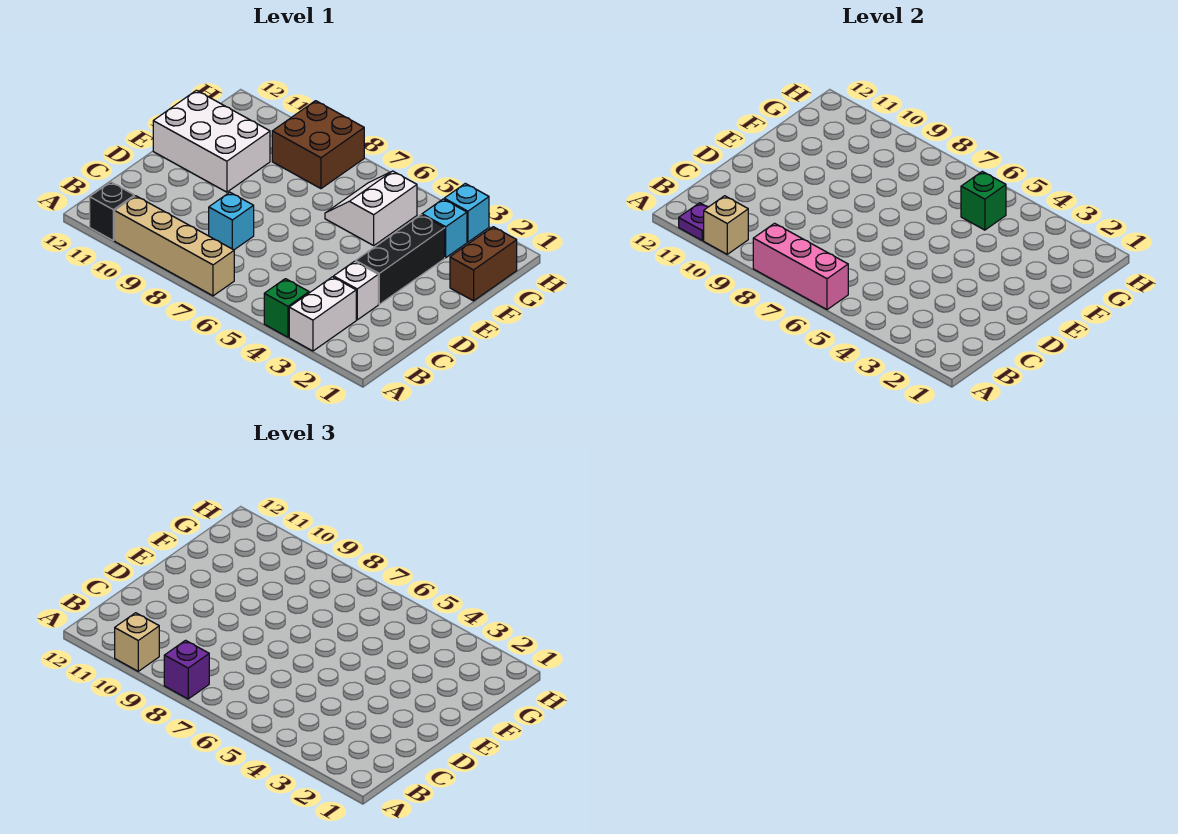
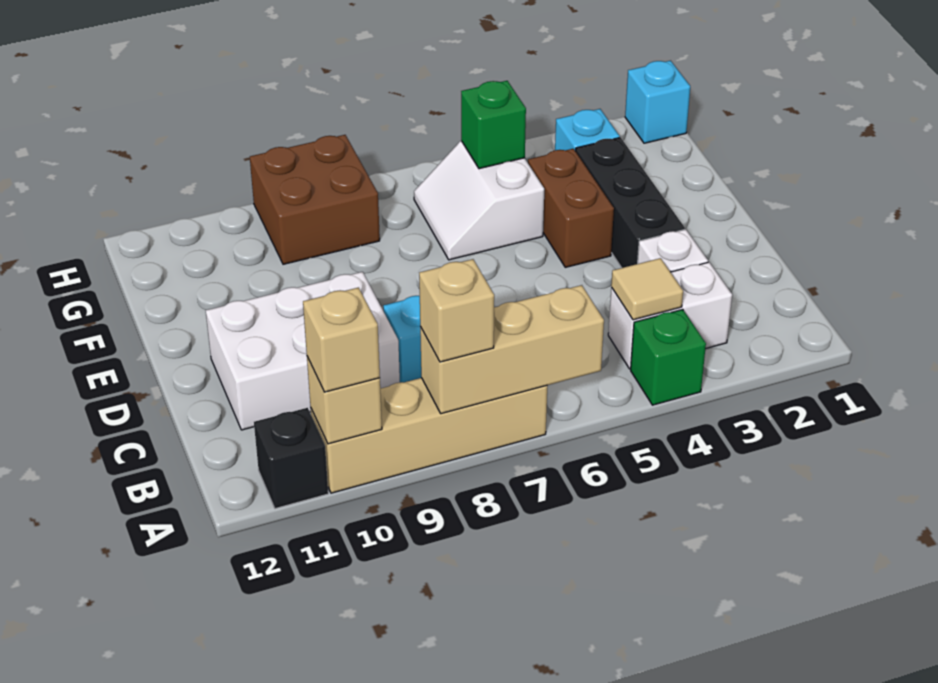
white 1x2 brick [289,277,356,351] -> white 1x2 brick turned to [608,262,732,369]
pink 1x3 brick [753,223,848,310] -> tan 1x3 brick [420,285,604,414]
purple 1x1 brick [164,640,209,699] -> tan 1x1 brick [419,259,494,362]
purple 1x1 plate [679,203,708,240] -> none
none -> tan 1x1 tile [611,258,683,320]
white 2x3 brick [153,90,270,192] -> white 2x3 brick moved to [206,272,400,430]
brown 1x2 brick [450,227,517,301] -> brown 1x2 brick moved to [528,149,614,267]
cyan 1x1 brick [444,183,489,242] -> cyan 1x1 brick moved to [625,61,690,143]

